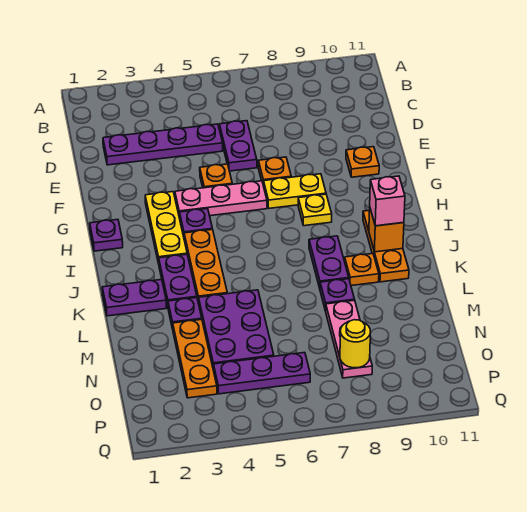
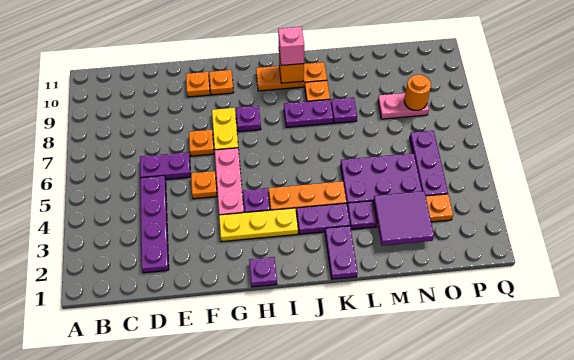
none -> orange 1x1 plate [209,70,234,95]
yellow 1x1 plate [298,194,332,226] -> purple 1x1 plate [236,106,261,132]
none -> purple 2x2 tile [374,191,434,246]
pink 1x3 plate [326,300,372,378] -> pink 1x2 plate [378,93,429,119]
yellow 1x1 round brick [340,320,370,368] -> orange 1x1 round brick [404,75,431,111]

